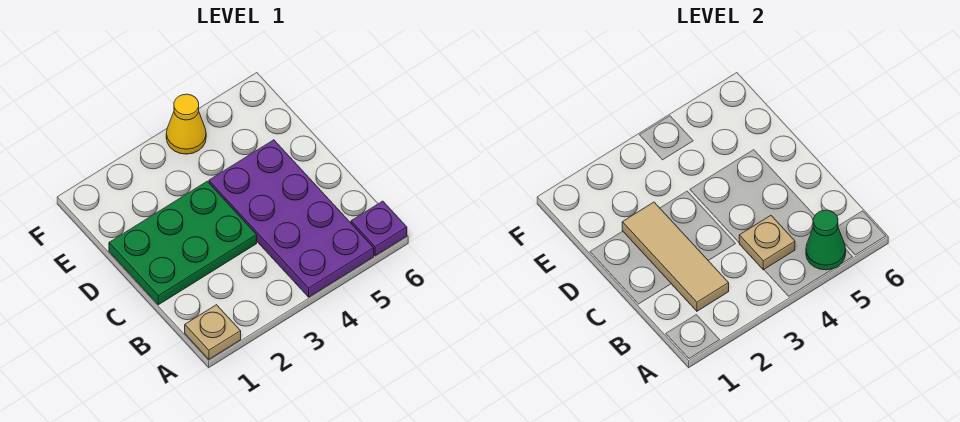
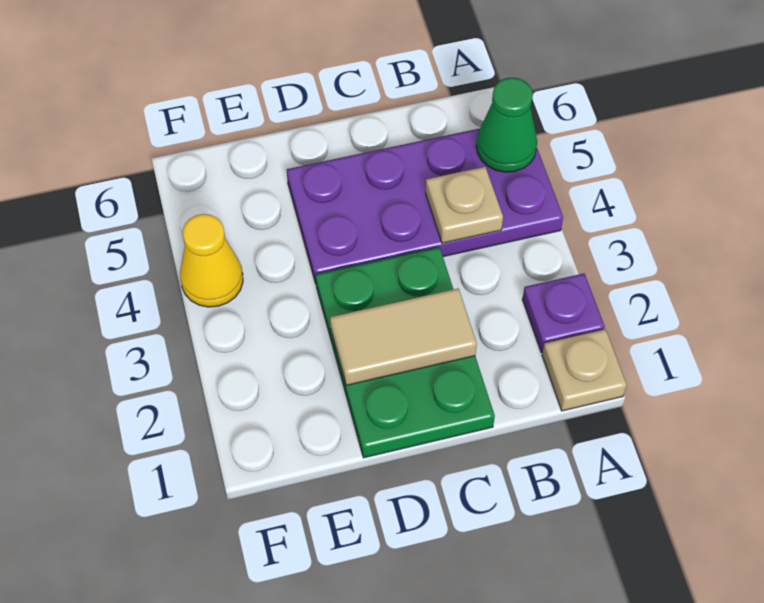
purple 1x1 plate [351,201,407,256] -> purple 1x1 plate moved to [522,273,605,353]
tan 1x3 tile [622,202,729,311] -> tan 1x2 tile [330,288,477,385]

